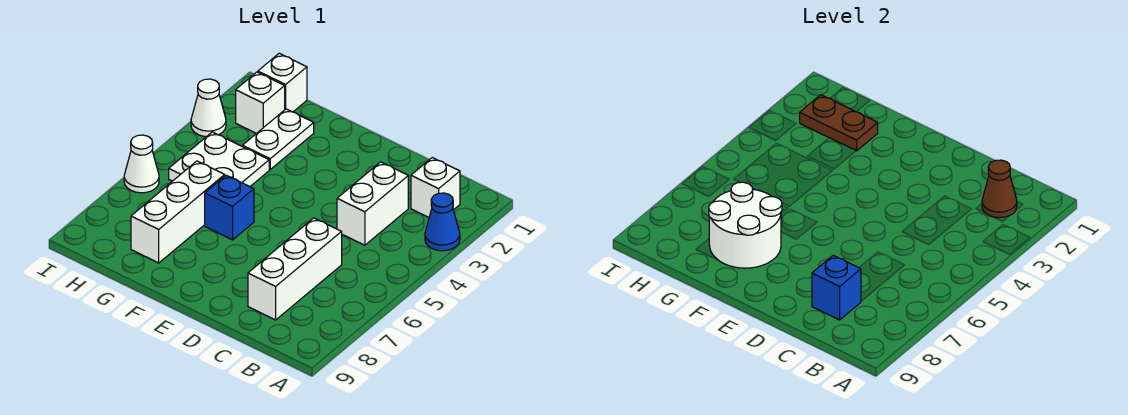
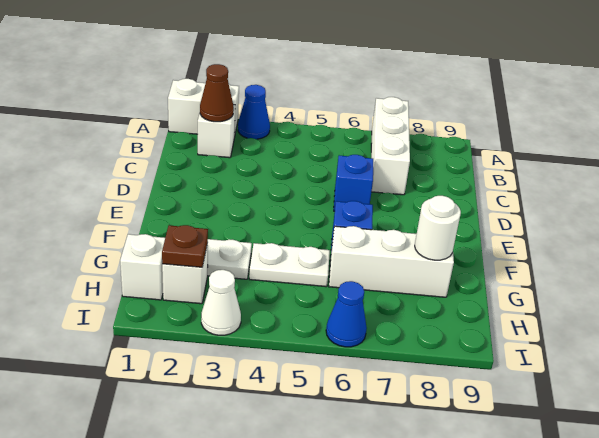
white 1x2 brick [337,162,408,245] -> white 1x2 brick moved to [168,79,239,137]
white 1x3 brick [248,218,342,320] -> white 1x3 brick turned to [371,97,410,195]
blue 1x1 brick [812,255,861,320] -> blue 1x1 brick moved to [334,155,373,211]
white 2x2 round brick [709,182,782,268] -> white 1x1 round brick [415,196,461,260]
brown 1x2 plate [800,95,878,151] -> brown 1x1 plate [162,225,208,267]
white 2x2 plate [169,132,269,187] -> white 1x2 plate [249,243,330,287]
white 1x1 cone [124,135,159,193] -> blue 1x1 cone [326,281,367,347]

